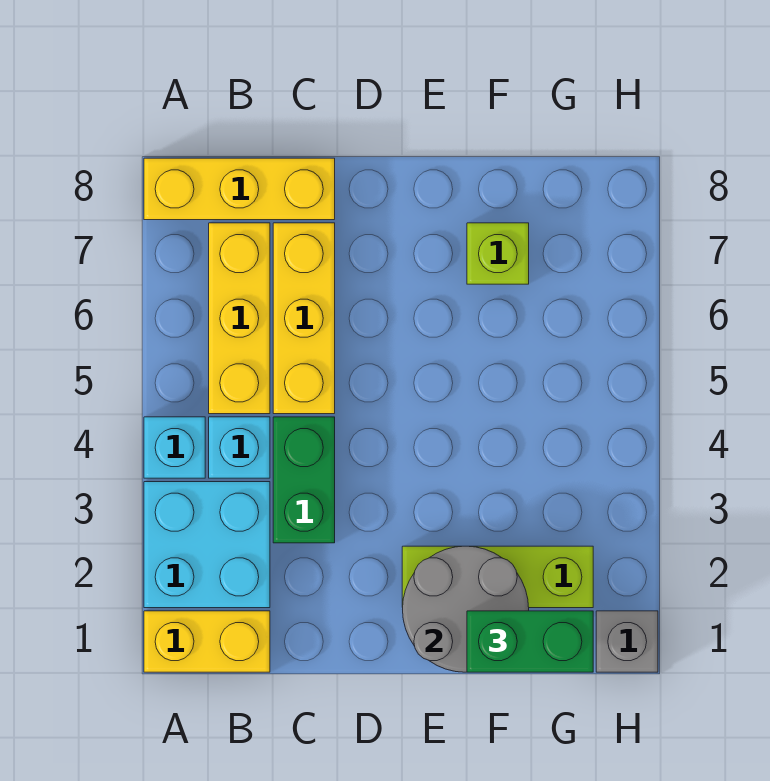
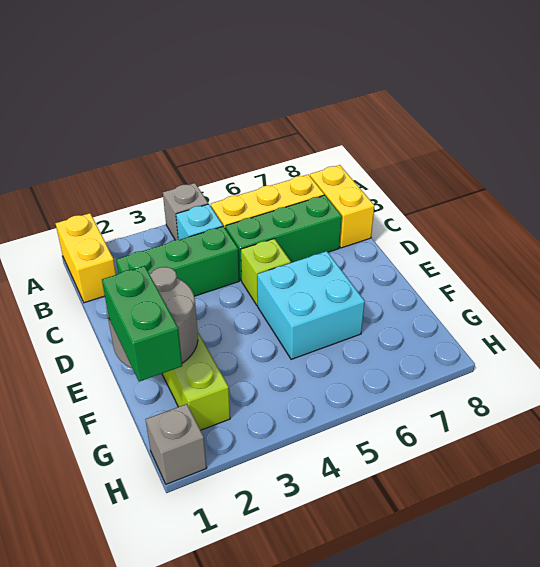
cyan 2x2 brick [144,482,270,608] -> cyan 2x2 brick moved to [257,251,365,359]
cyan 1x1 brick [144,417,205,478] -> grey 1x1 brick [163,183,208,240]
yellow 1x3 brick [144,158,335,220] -> yellow 1x2 brick [310,165,375,248]
green 1x2 brick [273,417,335,543] -> green 1x3 brick [116,226,239,296]
yellow 1x3 brick [273,223,335,414] -> green 1x3 brick [225,195,342,281]
lime 1x1 brick [467,223,529,284] -> lime 1x1 brick moved to [241,239,291,306]

